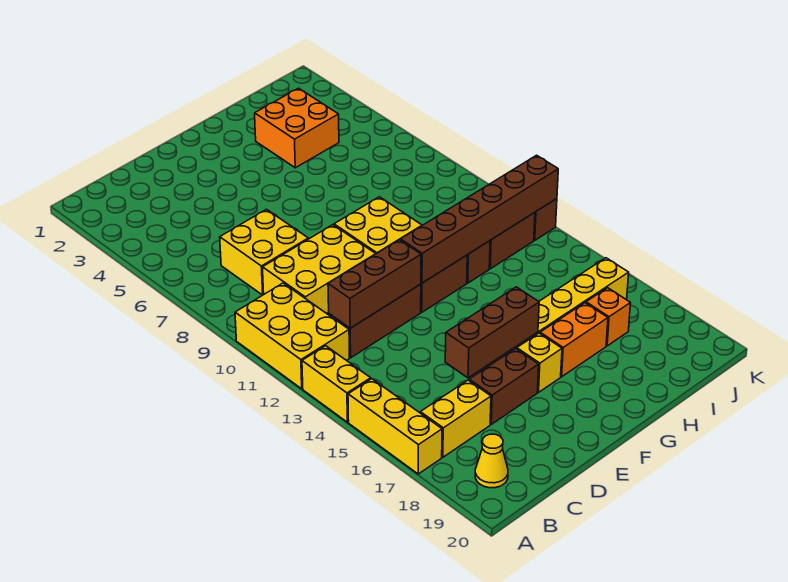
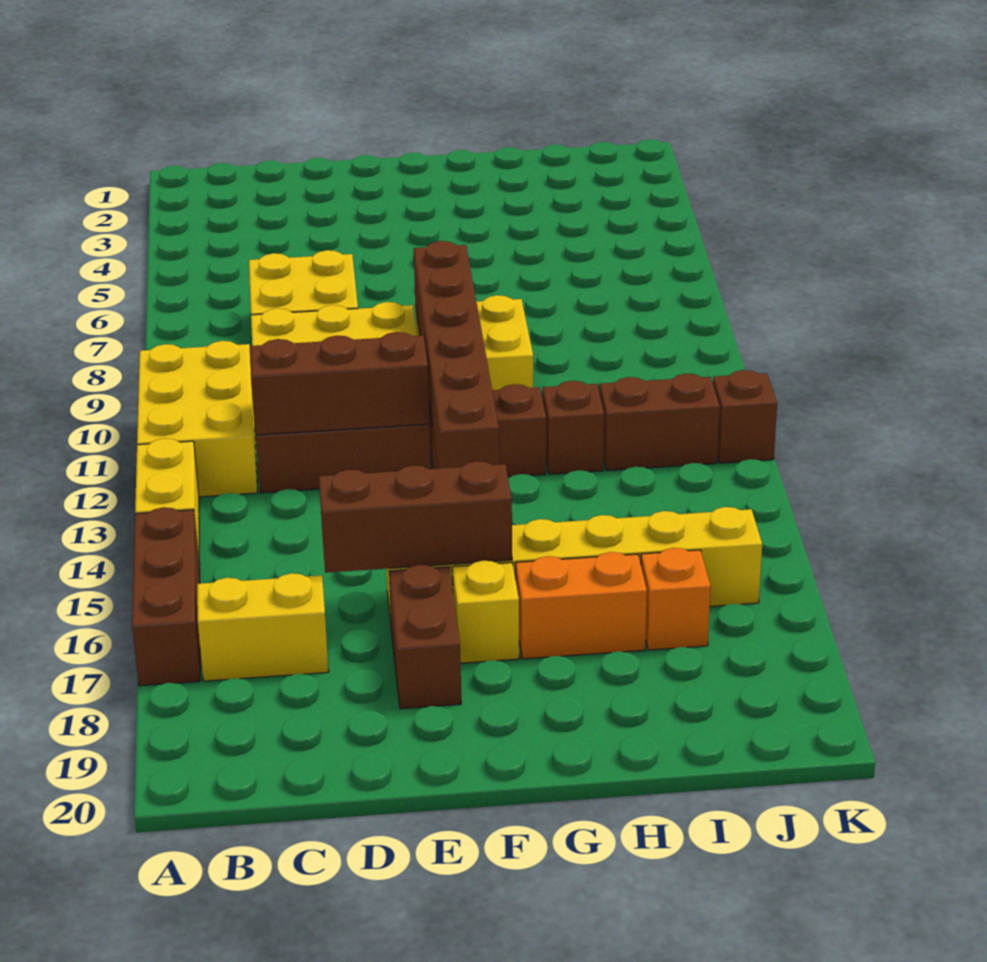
yellow 1x3 brick [348,379,442,474] -> brown 1x3 brick [132,507,200,686]
yellow 1x1 cone [475,434,508,488] -> none
brown 1x2 brick [469,349,539,424] -> brown 1x2 brick turned to [389,565,461,709]
brown 1x6 brick [401,155,558,283] -> brown 1x6 brick turned to [414,241,499,468]
orange 2x2 brick [255,88,339,168] -> none

